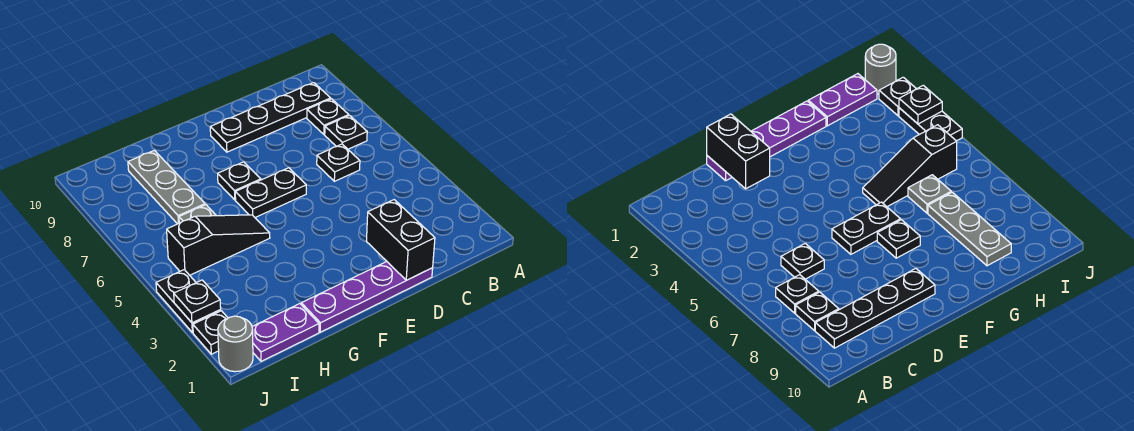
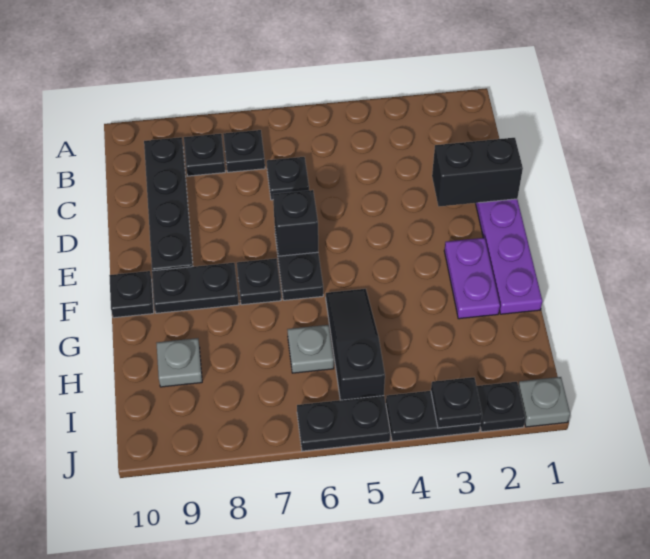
none -> black 1x1 brick [273,190,318,256]
none -> black 1x2 plate [152,263,239,313]
none -> black 1x1 plate [109,271,154,318]
purple 1x2 plate [252,304,319,361] -> purple 1x2 plate moved to [444,238,500,319]
grey 1x3 plate [128,150,205,224] -> grey 1x1 plate [156,338,202,387]
grey 1x1 round brick [218,316,253,372] -> grey 1x1 plate [518,377,570,427]
none -> black 1x2 plate [297,396,390,451]

